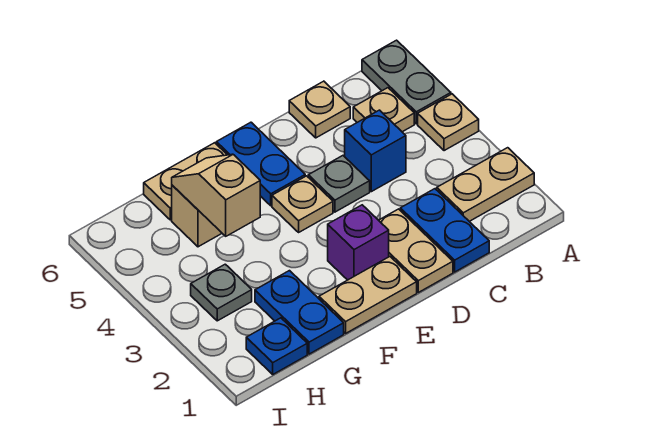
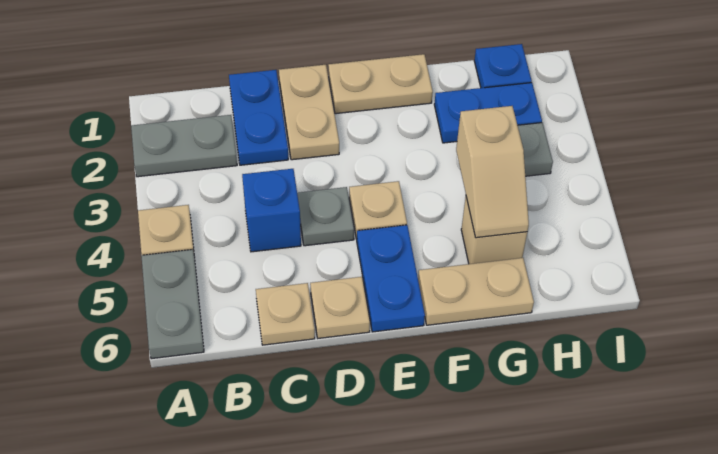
tan 1x2 plate [437,148,534,221] -> grey 1x2 plate [131,115,237,177]
tan 1x1 plate [353,88,414,132] -> tan 1x1 plate moved to [310,277,370,338]
purple 1x1 brick [328,205,389,280] -> none
blue 1x2 plate [255,271,344,354] -> blue 1x2 plate turned to [434,83,542,143]

